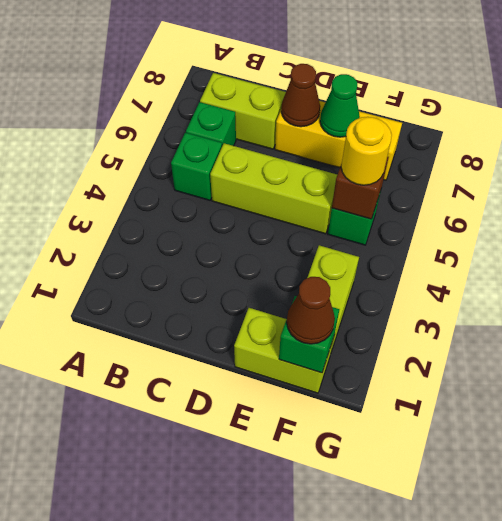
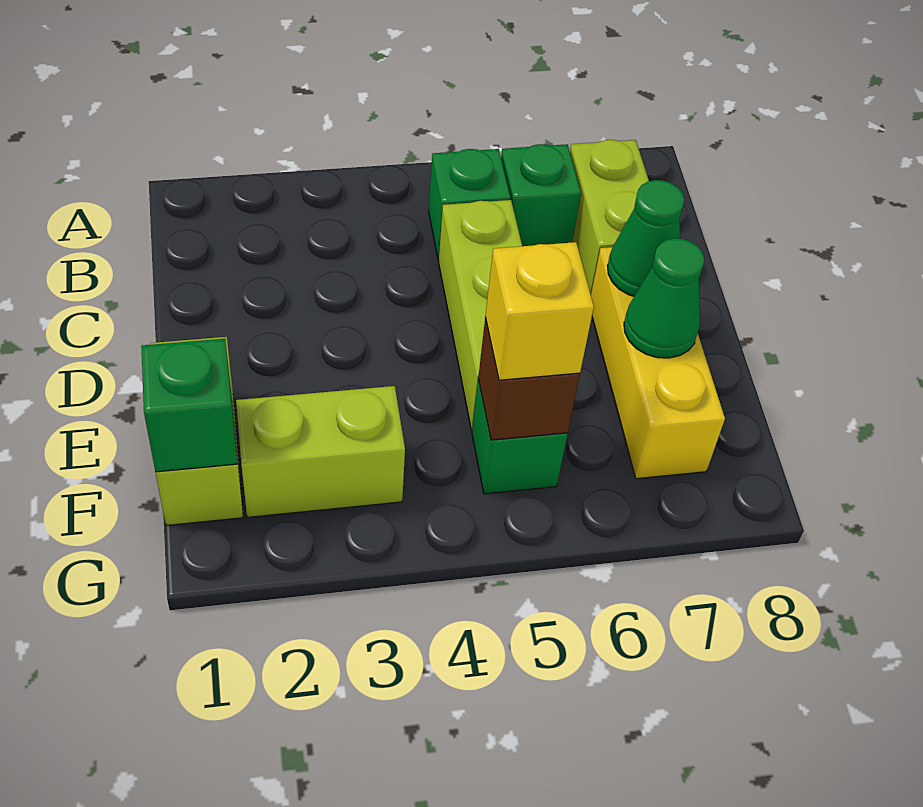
brown 1x1 cone [281,64,320,127] -> green 1x1 cone [607,180,684,296]
brown 1x1 cone [287,277,335,344] -> none
yellow 1x1 round brick [341,117,392,185] -> yellow 1x1 brick [485,242,594,380]

